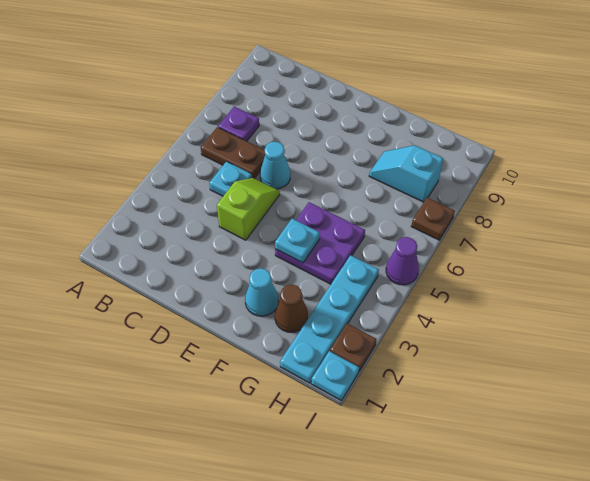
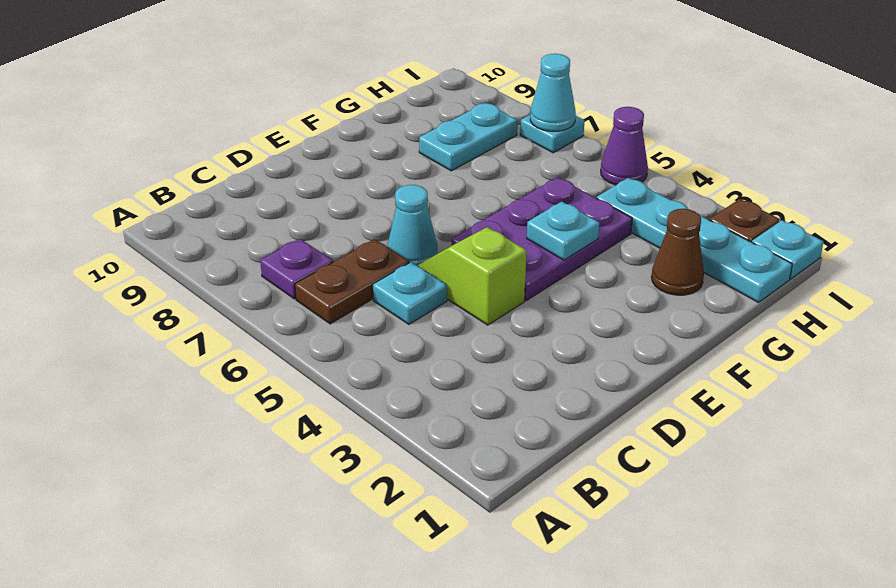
cyan 1x1 cone [245,268,278,316] -> cyan 1x1 cone moved to [530,54,576,131]
purple 2x2 plate [275,202,365,284] -> purple 2x3 plate [452,177,632,301]
cyan 1x2 slope [369,145,443,202] -> cyan 1x2 plate [419,103,517,171]
brown 1x1 plate [411,198,455,240] -> cyan 1x1 plate [520,115,585,153]

